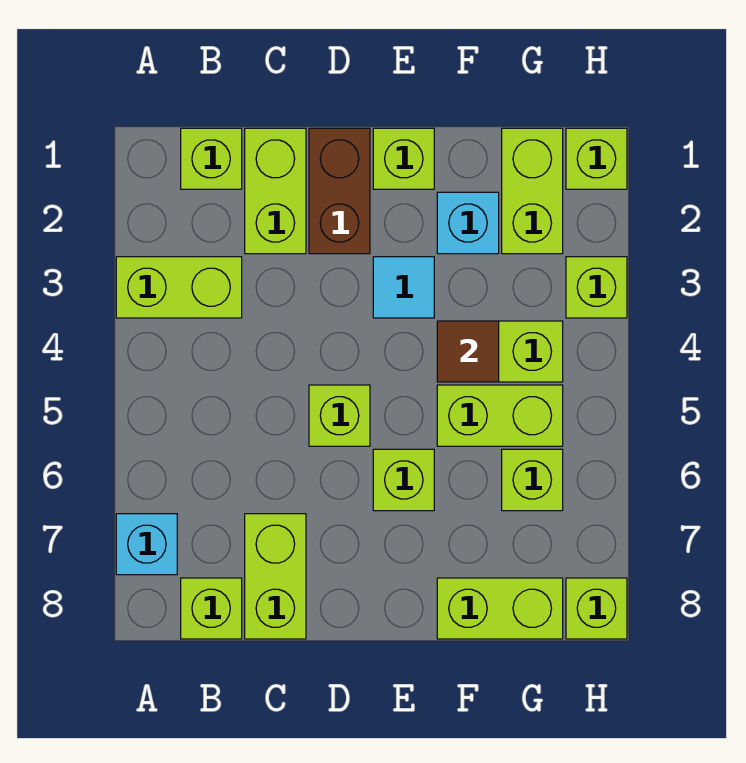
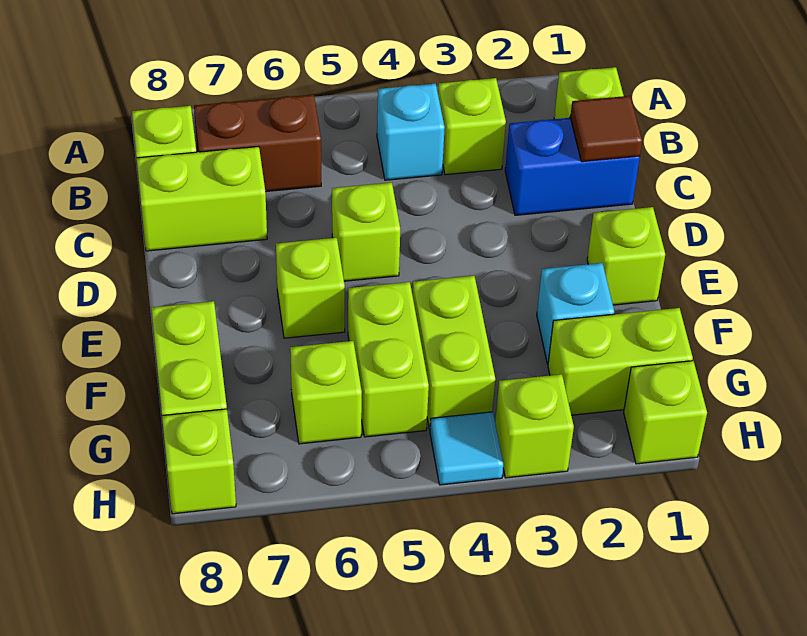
lime 1x2 brick [116,257,242,318] -> lime 1x1 brick [438,78,506,175]
cyan 1x1 brick [116,514,177,575] -> cyan 1x1 brick moved to [377,84,445,180]
lime 1x2 brick [245,128,306,254] -> blue 1x2 brick [505,118,640,215]
brown 1x2 brick [309,128,370,254] -> brown 1x2 brick moved to [194,95,321,192]
cyan 1x1 tile [373,257,434,318] -> cyan 1x1 tile moved to [430,412,503,485]
brown 1x1 tile [437,321,499,382] -> brown 1x1 tile moved to [570,96,642,162]

